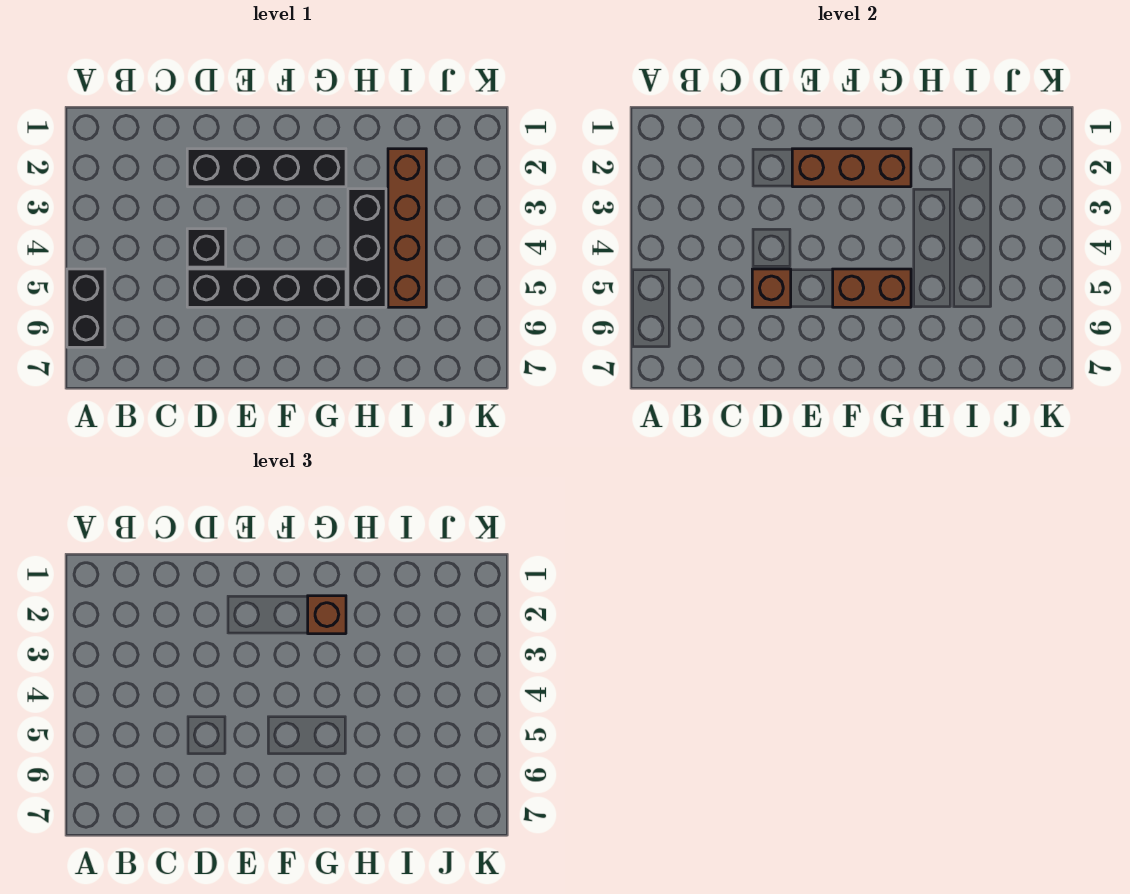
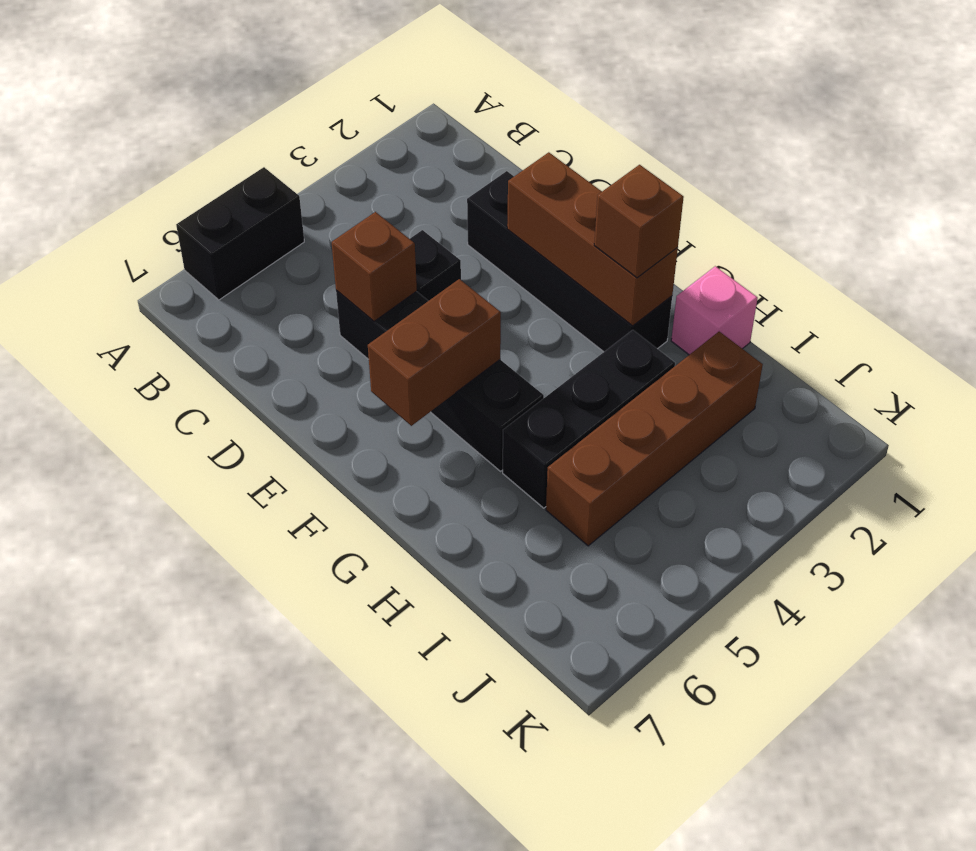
brown 1x2 brick [833,269,911,307] -> brown 1x2 brick turned to [368,279,501,426]
none -> pink 1x1 brick [671,266,758,355]

